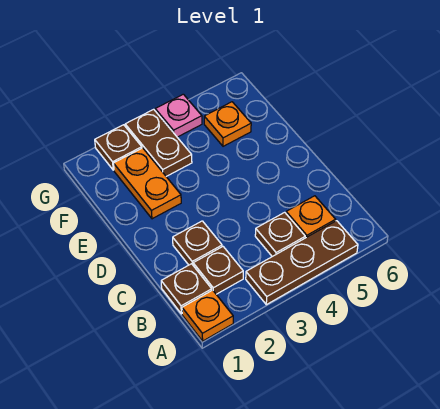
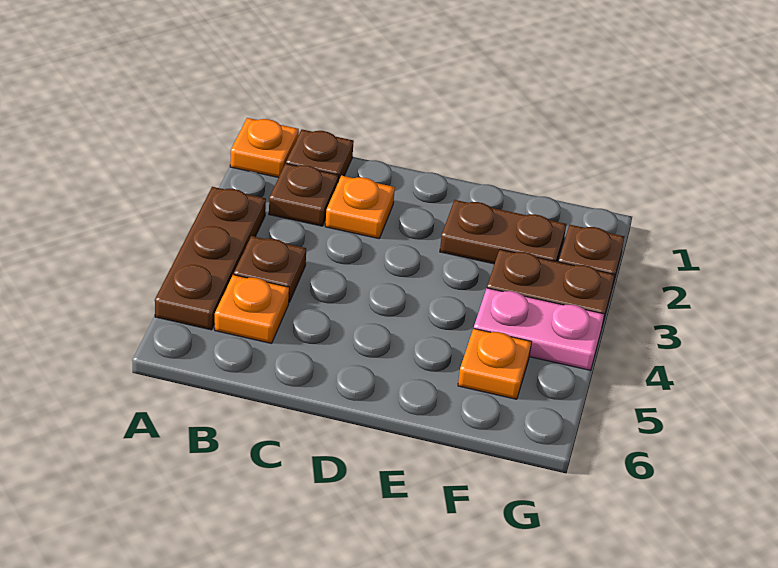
brown 1x1 plate [173,221,222,265] -> orange 1x1 plate [325,176,395,239]
orange 1x2 plate [114,148,181,219] -> brown 1x2 plate [440,200,566,264]
pink 1x1 plate [155,94,202,137] -> pink 1x2 plate [474,288,604,371]

